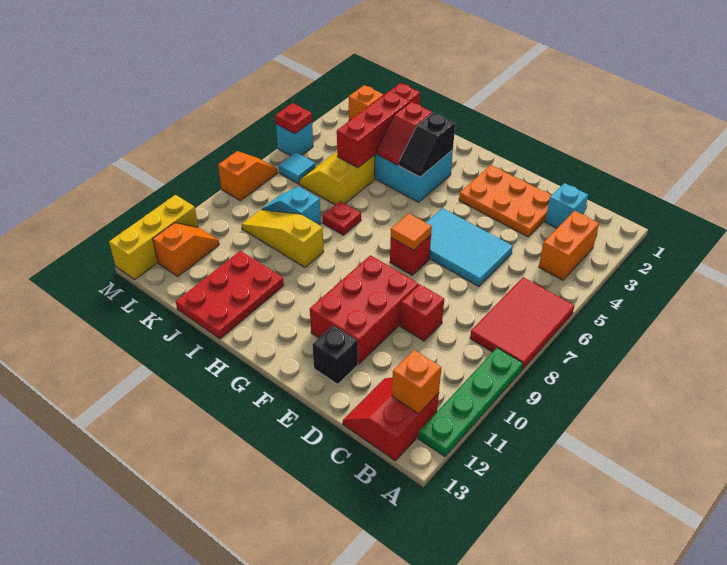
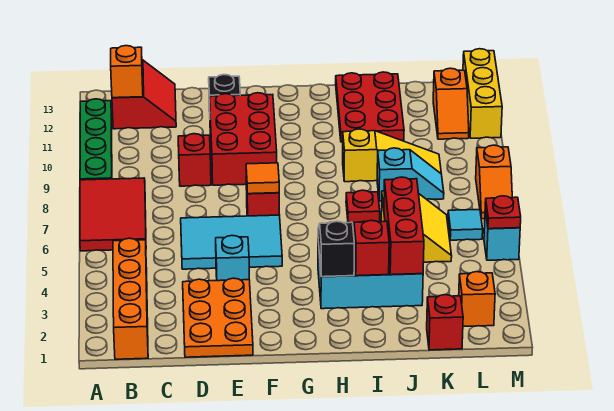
orange 1x2 brick [539,211,599,280] -> orange 1x4 brick [113,238,148,359]
cyan 1x1 brick [545,183,588,228] -> cyan 1x1 brick moved to [216,236,249,281]
orange 2x3 plate [459,165,552,237] -> orange 2x3 plate turned to [183,278,253,357]

